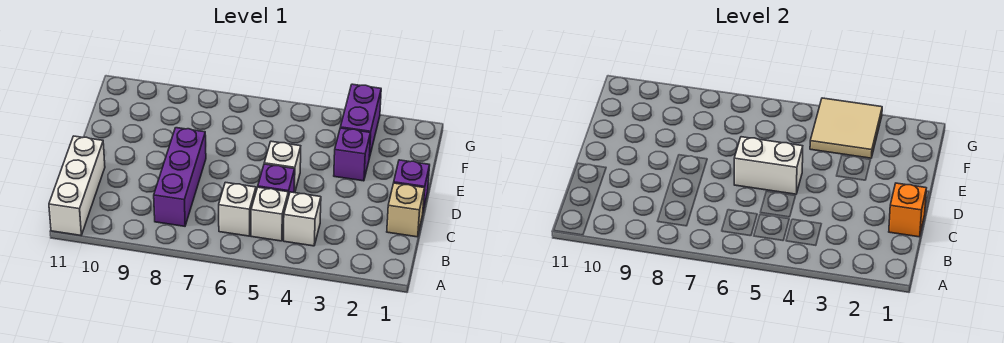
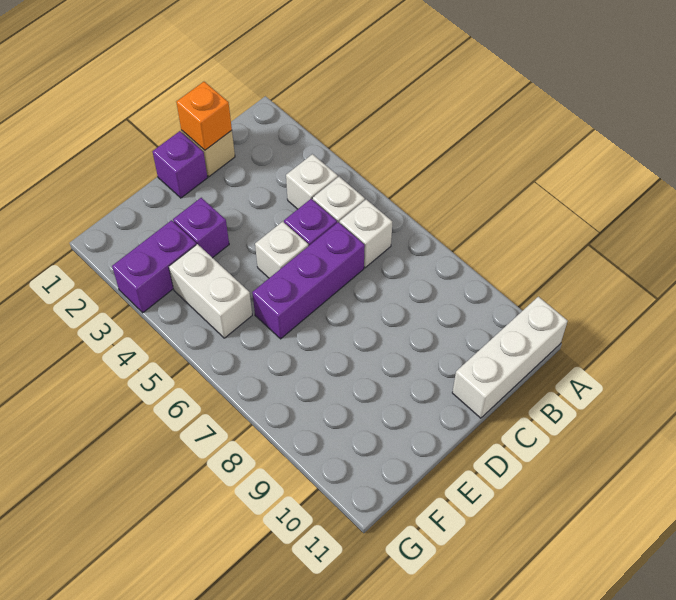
purple 1x3 brick [154,128,206,226] -> purple 1x3 brick moved to [252,222,365,339]
white 1x2 brick [734,137,803,194] -> white 1x2 brick moved to [169,244,252,338]
tan 2x2 tile [810,98,882,158] -> none

